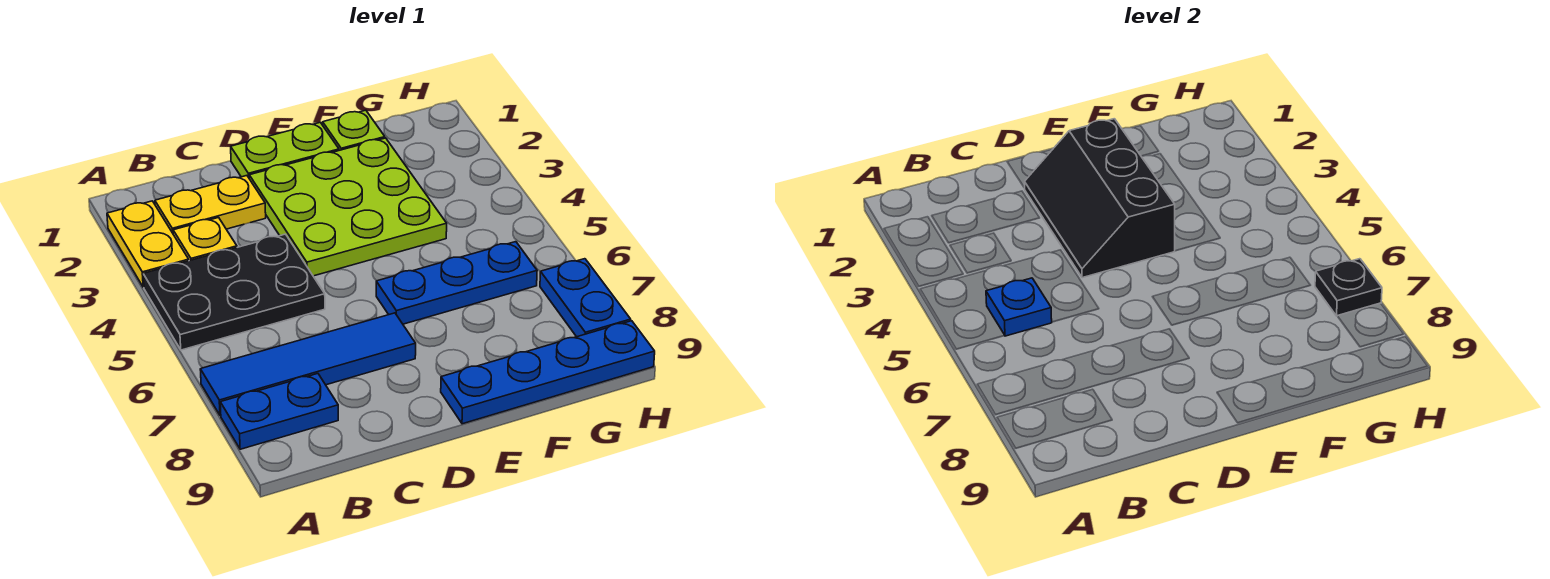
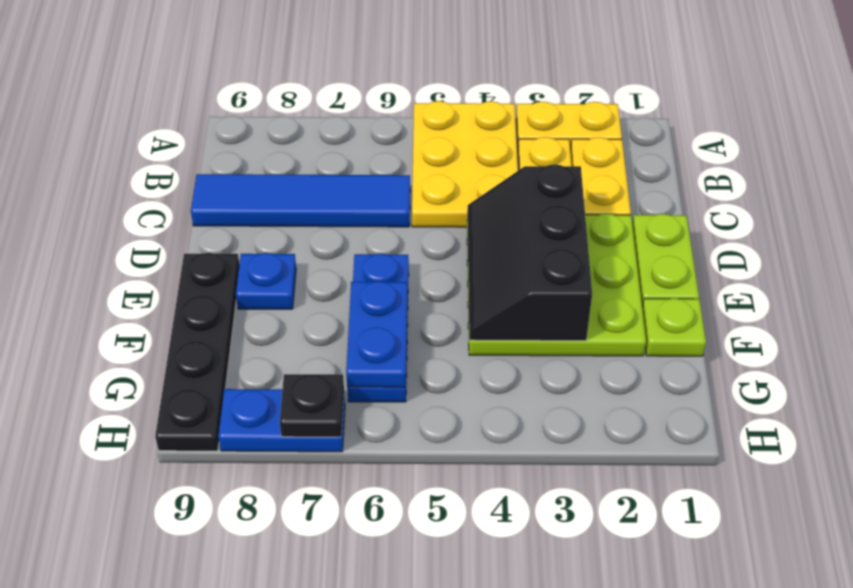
black 2x3 plate [143,234,325,350] -> yellow 2x3 plate [412,101,518,227]
blue 1x4 tile [200,313,416,416] -> blue 1x4 tile turned to [191,174,410,227]
blue 1x2 plate [220,374,338,449] -> blue 1x2 plate moved to [346,281,408,387]
blue 1x1 plate [986,278,1052,336] -> blue 1x1 plate moved to [236,253,296,309]
black 2x3 slope [1025,119,1175,278] -> black 2x3 slope turned to [467,165,592,341]
blue 1x4 plate [441,321,655,424] -> black 1x4 plate [155,253,239,451]

